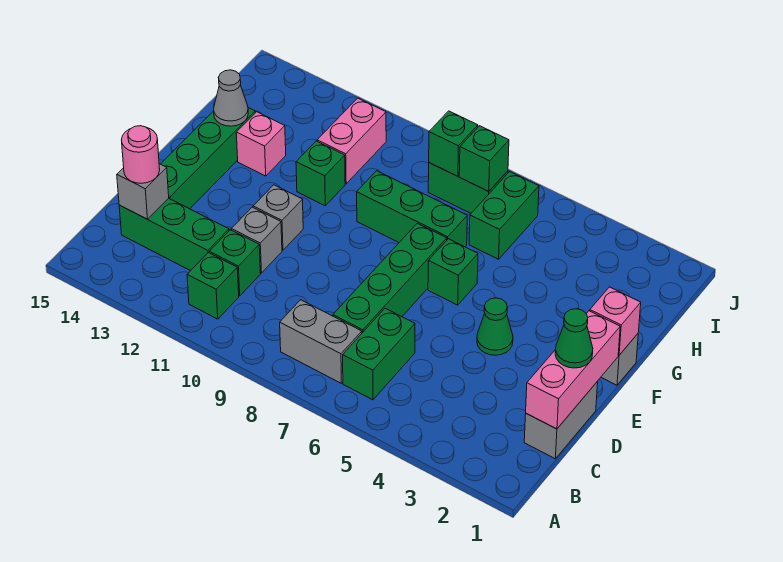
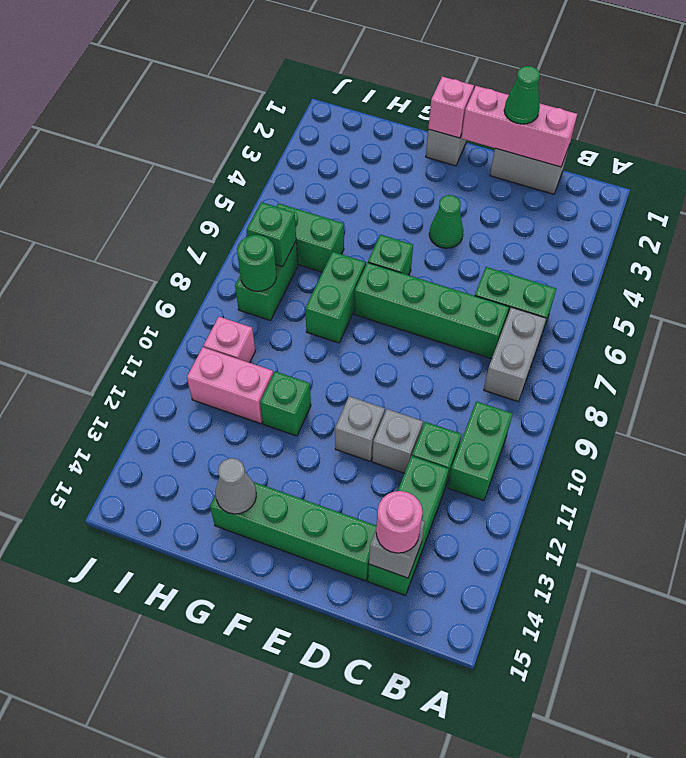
green 1x1 brick [187,253,239,319] -> green 1x2 brick [448,401,513,501]
green 1x3 brick [357,171,467,247] -> green 1x2 brick [305,252,366,343]
pink 1x1 brick [236,112,286,176] -> pink 1x1 brick moved to [204,317,255,363]
green 1x1 brick [429,111,478,176] -> green 1x1 round brick [237,235,276,291]

